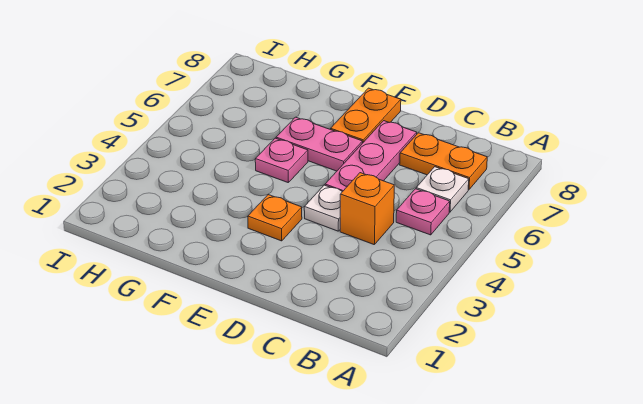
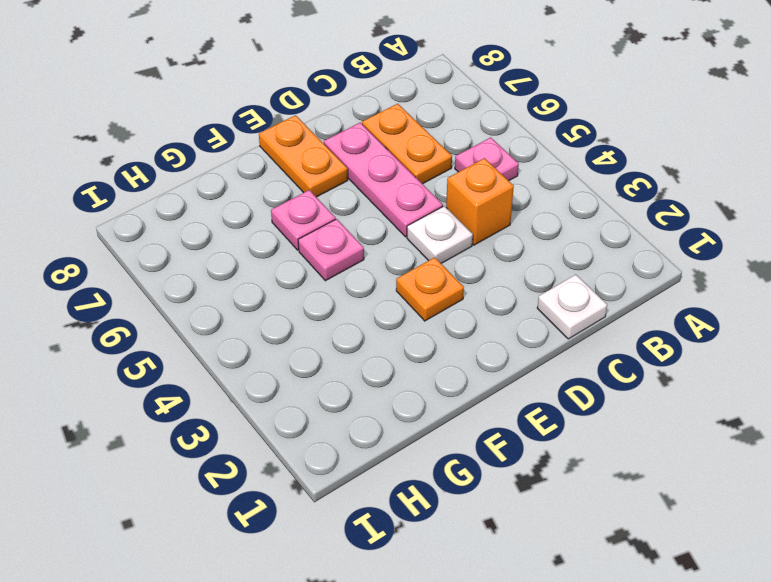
white 1x1 plate [416,167,469,212] -> white 1x1 plate moved to [537,275,607,339]
orange 1x2 plate [400,133,487,190] -> orange 1x2 plate turned to [362,104,452,184]
pink 1x2 plate [276,117,362,171] -> pink 1x1 plate [271,190,336,250]

